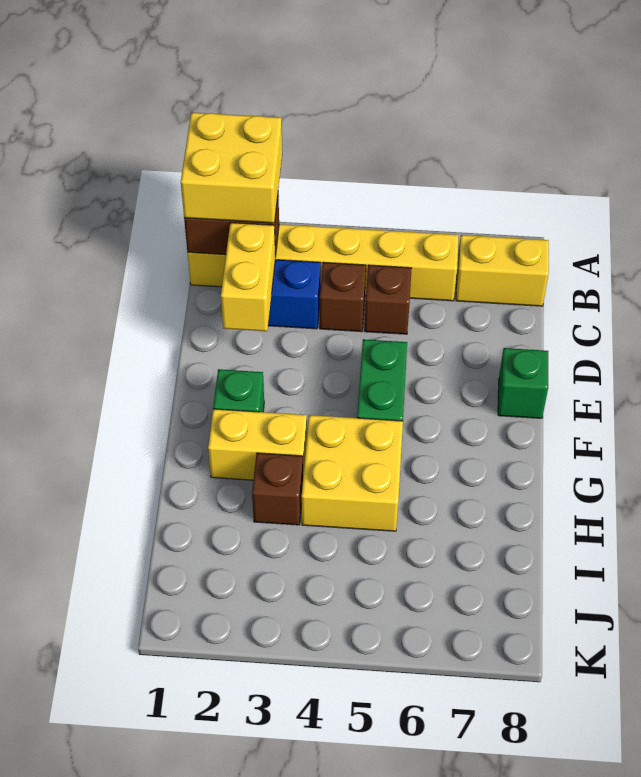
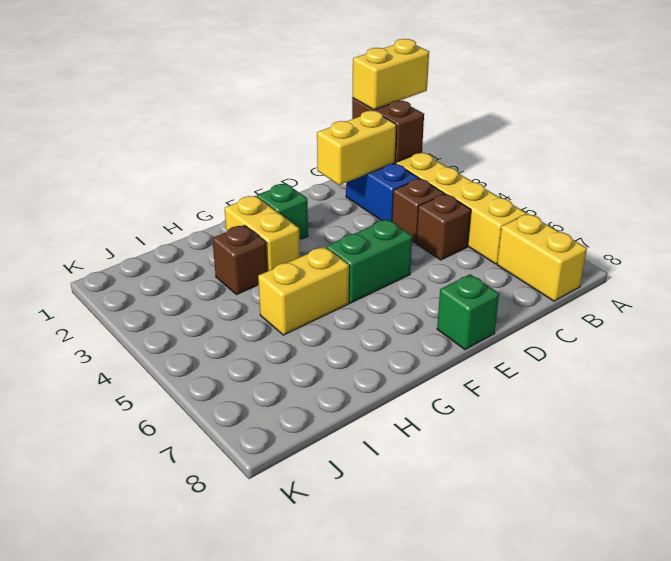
yellow 2x2 brick [181,112,282,223] -> yellow 1x2 brick [352,39,429,110]
yellow 2x2 brick [302,415,403,531] -> yellow 1x2 brick [258,247,349,335]

